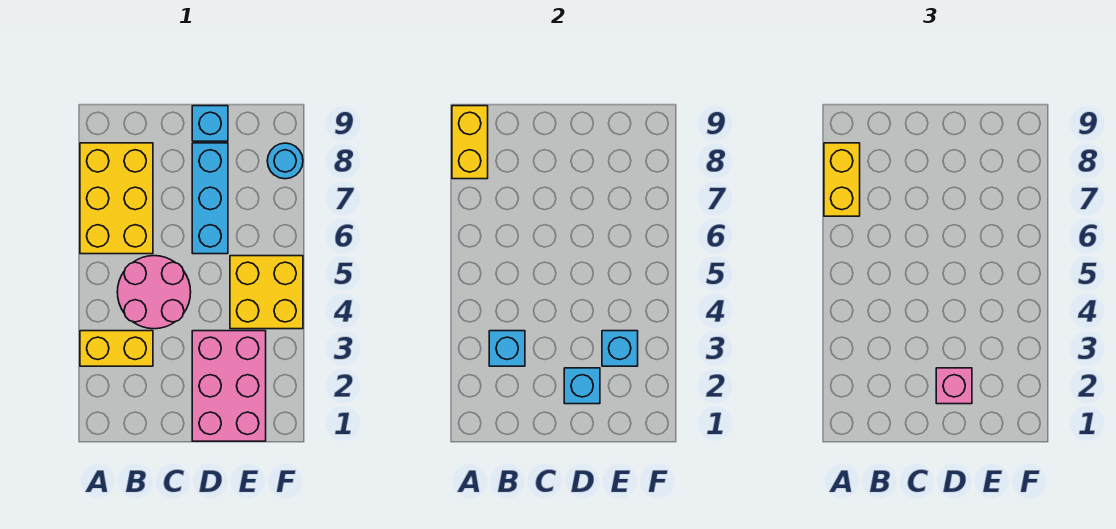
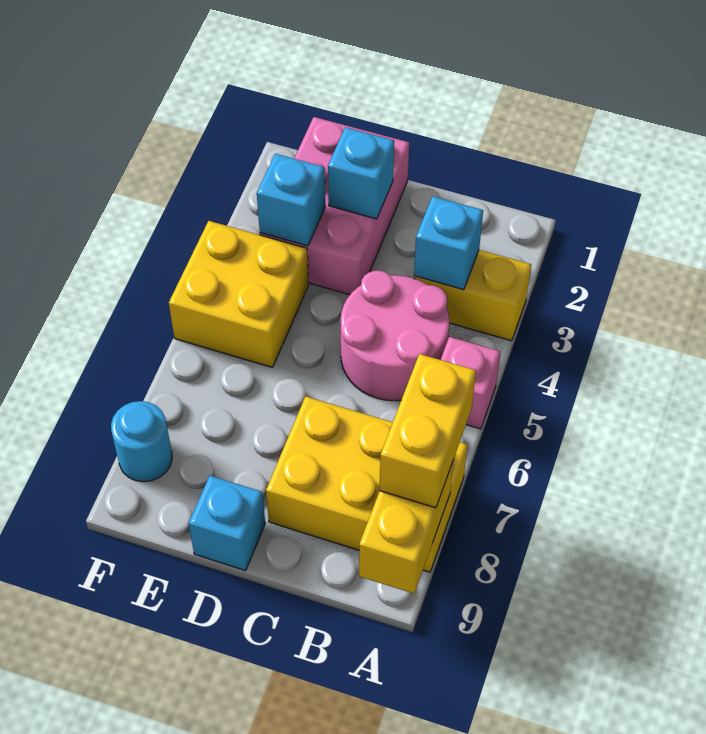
yellow 2x3 brick [80,143,153,254] -> yellow 2x3 brick turned to [266,396,467,572]
pink 1x1 brick [936,368,972,404] -> pink 1x1 brick moved to [441,337,500,429]
cyan 1x3 brick [192,143,228,254] -> none

